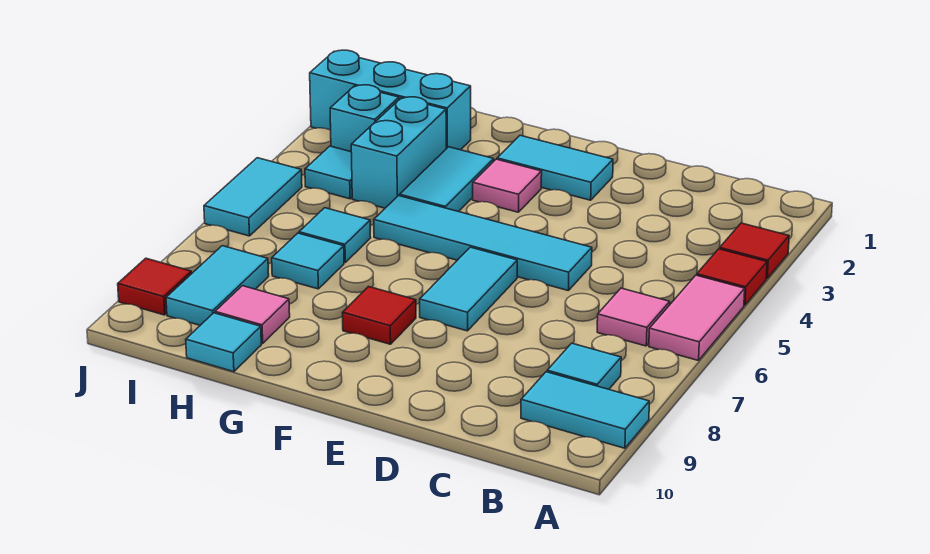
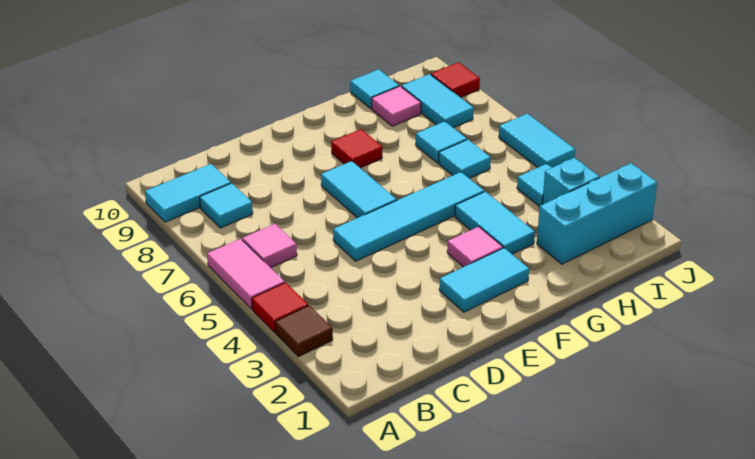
red 1x1 tile [720,223,789,278] -> brown 1x1 tile [275,306,333,357]
cyan 1x2 brick [351,97,446,208] -> none

